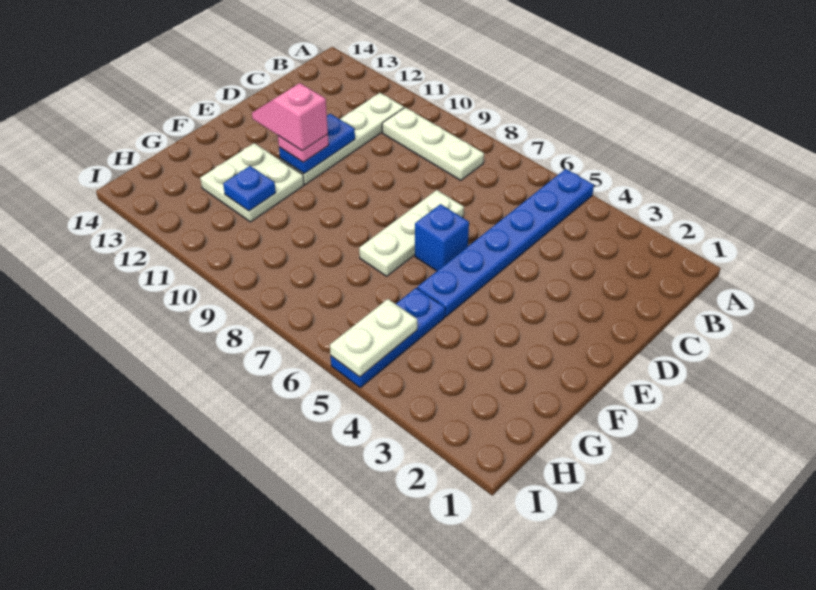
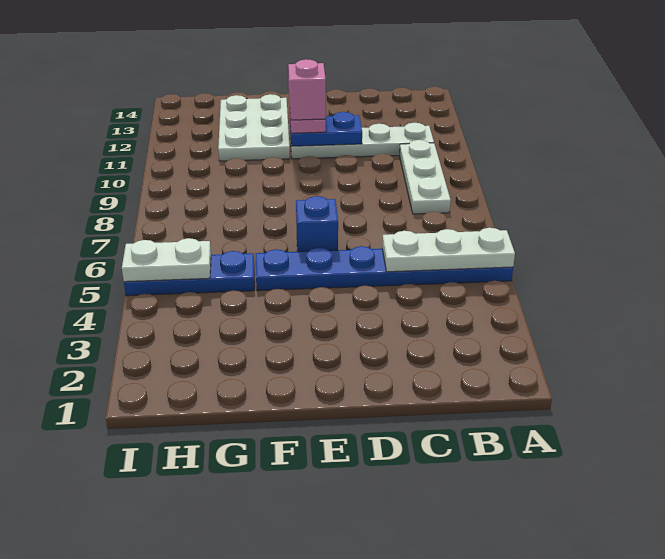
white 1x3 plate [359,190,464,276] -> white 1x3 plate moved to [382,228,515,272]
white 2x2 plate [200,143,304,222] -> white 2x3 plate [218,94,290,161]
blue 1x1 plate [223,166,276,211] -> none

